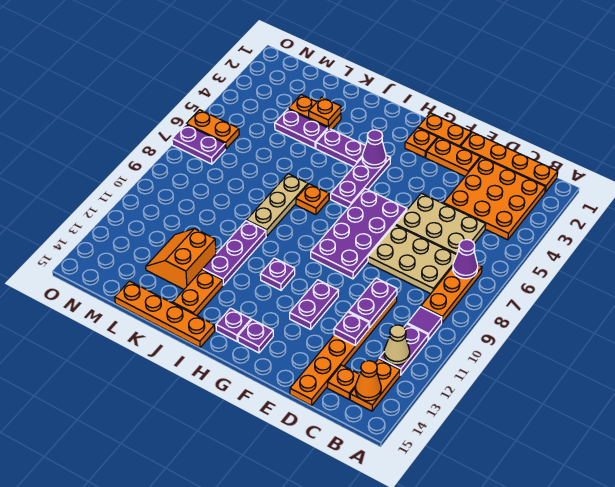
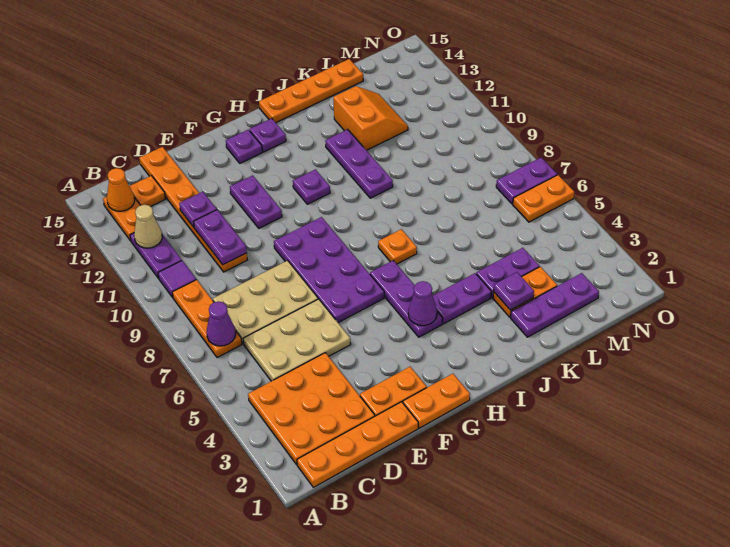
orange 1x1 plate [405,128,438,158] -> none
tan 1x3 plate [247,174,308,236] -> none
orange 1x2 plate [173,270,223,316] -> none
none -> purple 1x3 plate [511,273,599,337]
orange 1x1 plate [309,97,341,127] -> purple 1x1 plate [494,272,534,310]

